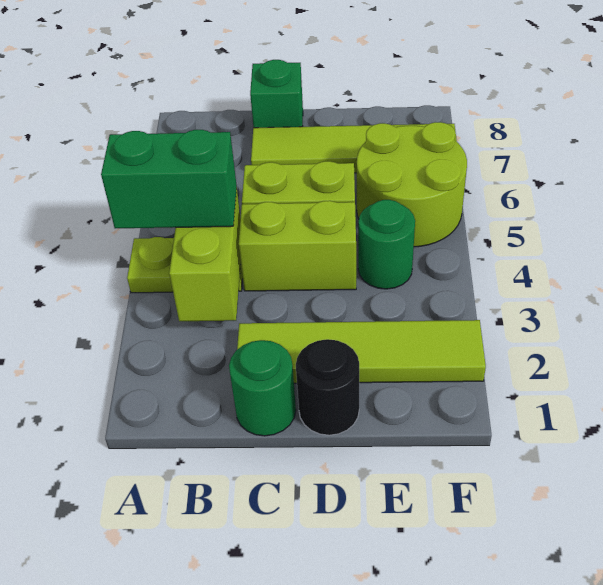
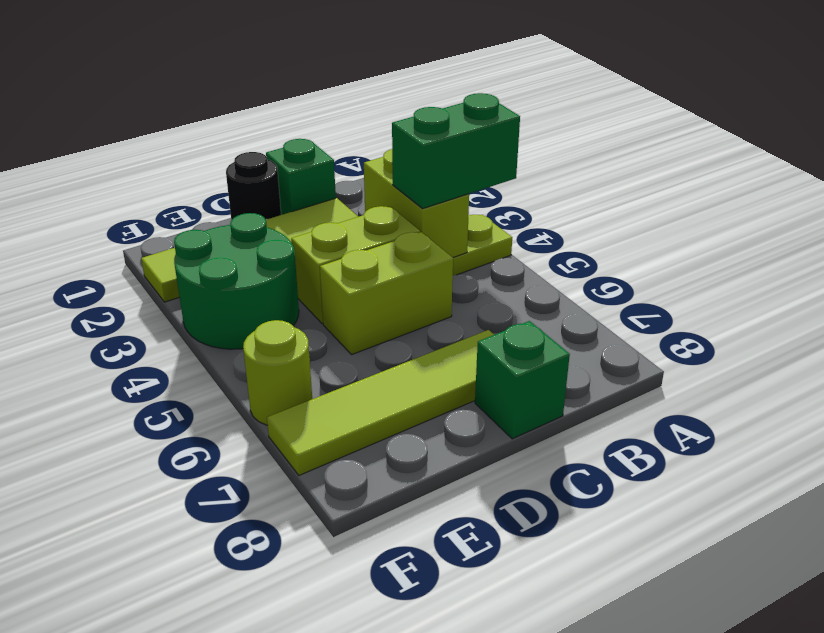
green 1x1 round brick [229,340,296,436] -> green 1x1 brick [266,139,336,215]
green 1x1 round brick [358,200,415,289] -> green 2x2 round brick [174,213,299,349]
lime 2x2 round brick [357,122,467,247] -> lime 1x1 round brick [243,320,312,425]

